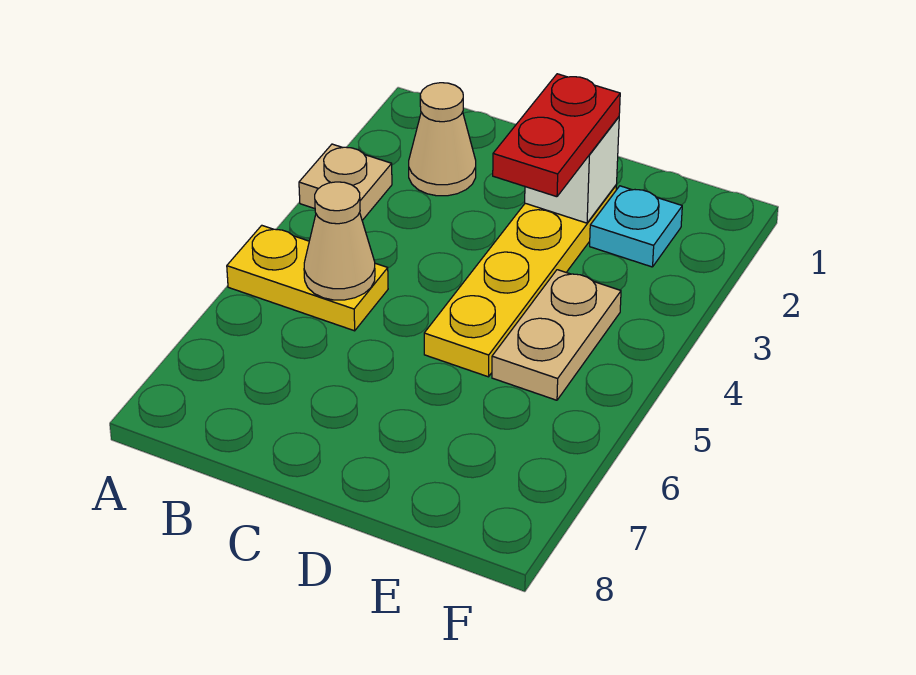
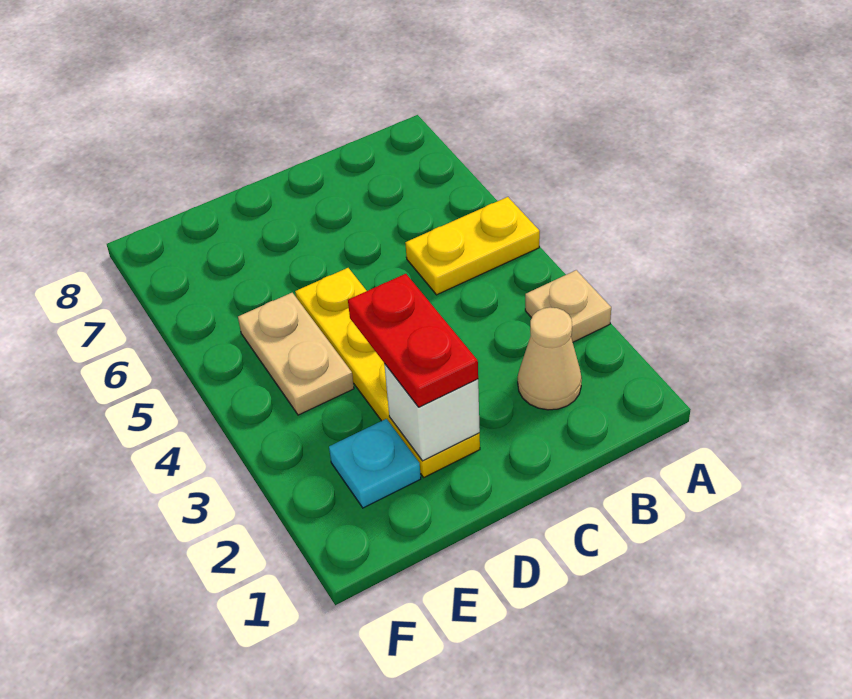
tan 1x1 cone [304,182,375,300] -> none

